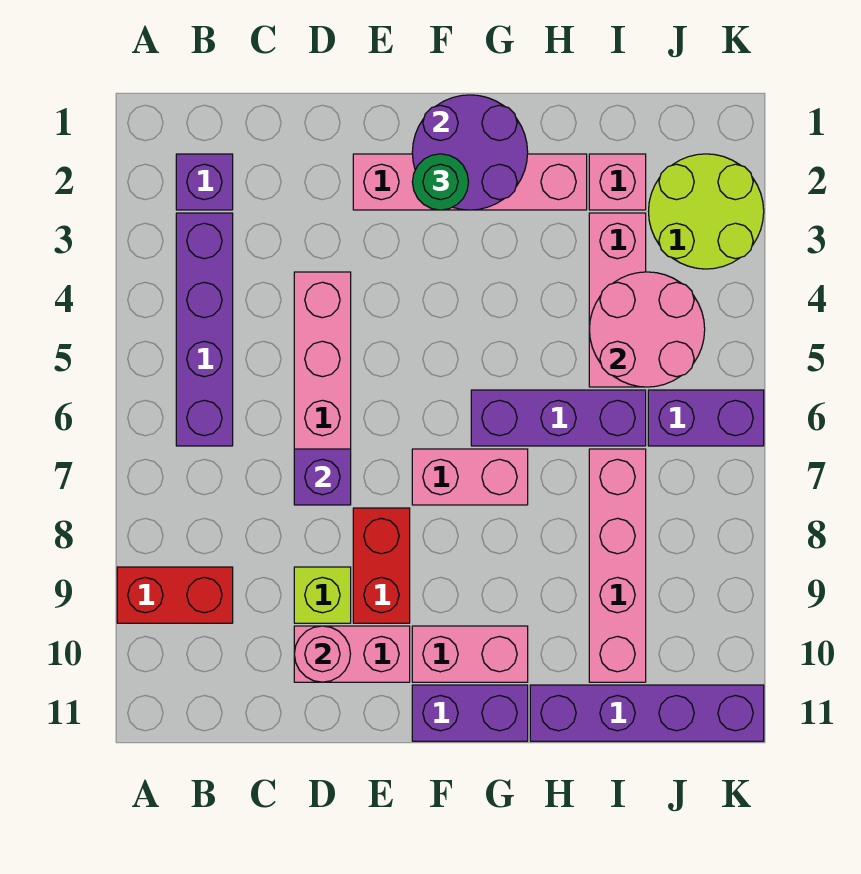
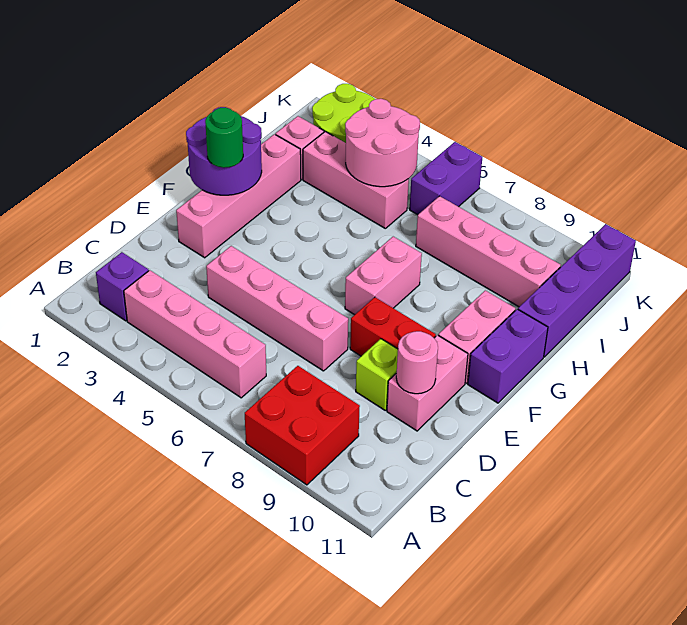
red 1x2 brick [117,567,233,623] -> red 2x2 brick [245,366,360,485]
purple 1x4 brick [176,213,233,446] -> pink 1x4 brick [124,270,266,398]
purple 1x1 brick [294,449,351,505] -> none
purple 1x3 brick [471,390,646,446] -> none

